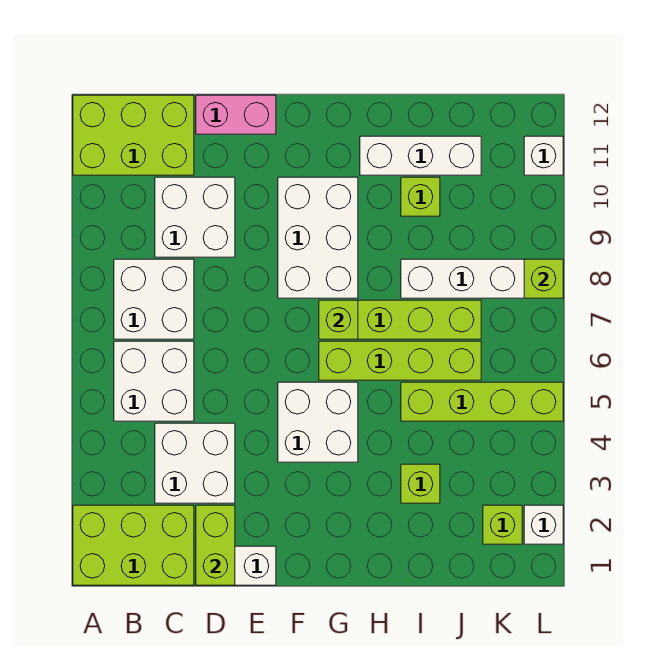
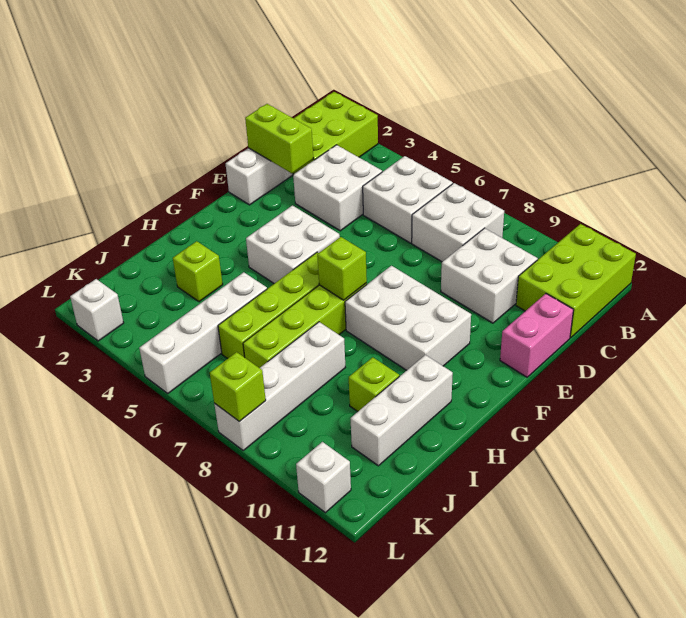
lime 1x4 brick [401,382,563,421] -> white 1x4 brick [139,272,267,393]
lime 1x1 brick [483,505,522,544] -> none

